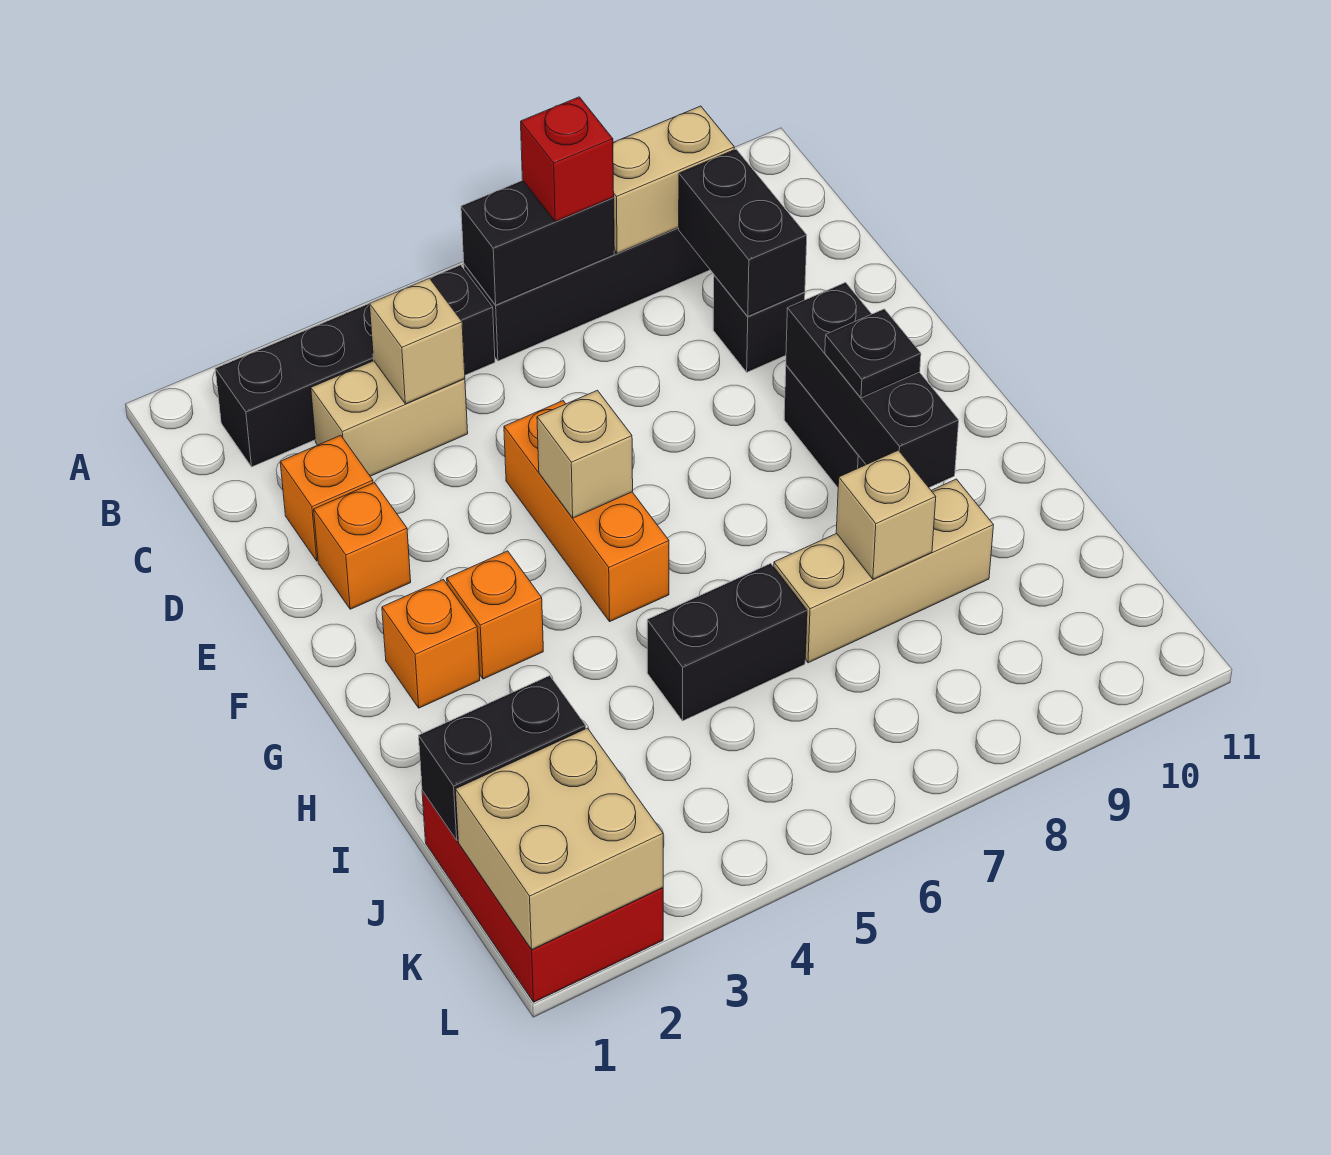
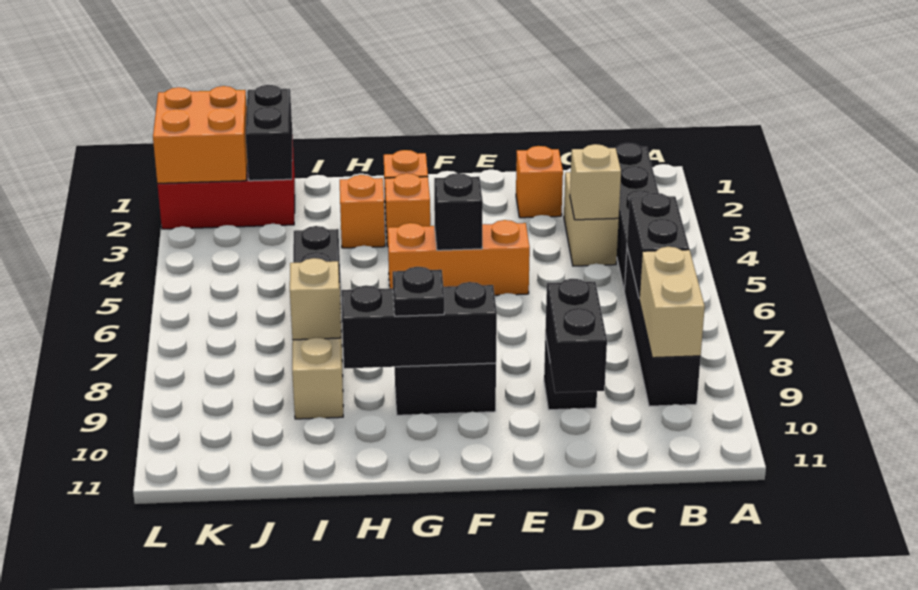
red 1x1 brick [521,97,614,222] -> none
black 1x2 brick [679,149,807,316] -> black 1x2 brick turned to [545,279,607,393]
orange 1x1 brick [314,483,411,609] -> orange 1x1 brick moved to [340,175,385,248]
tan 1x1 brick [537,390,633,518] -> black 1x1 brick [434,173,483,250]
tan 2x2 brick [455,728,663,949] -> orange 2x2 brick [153,86,247,183]

